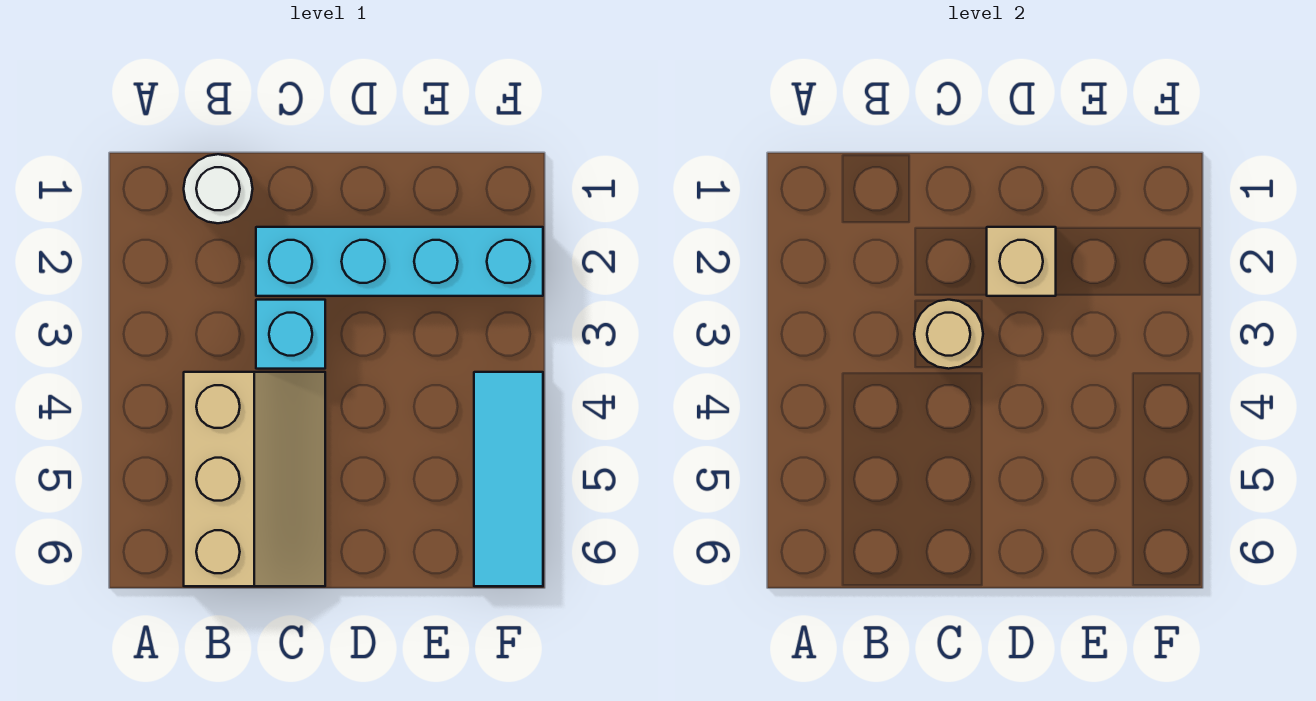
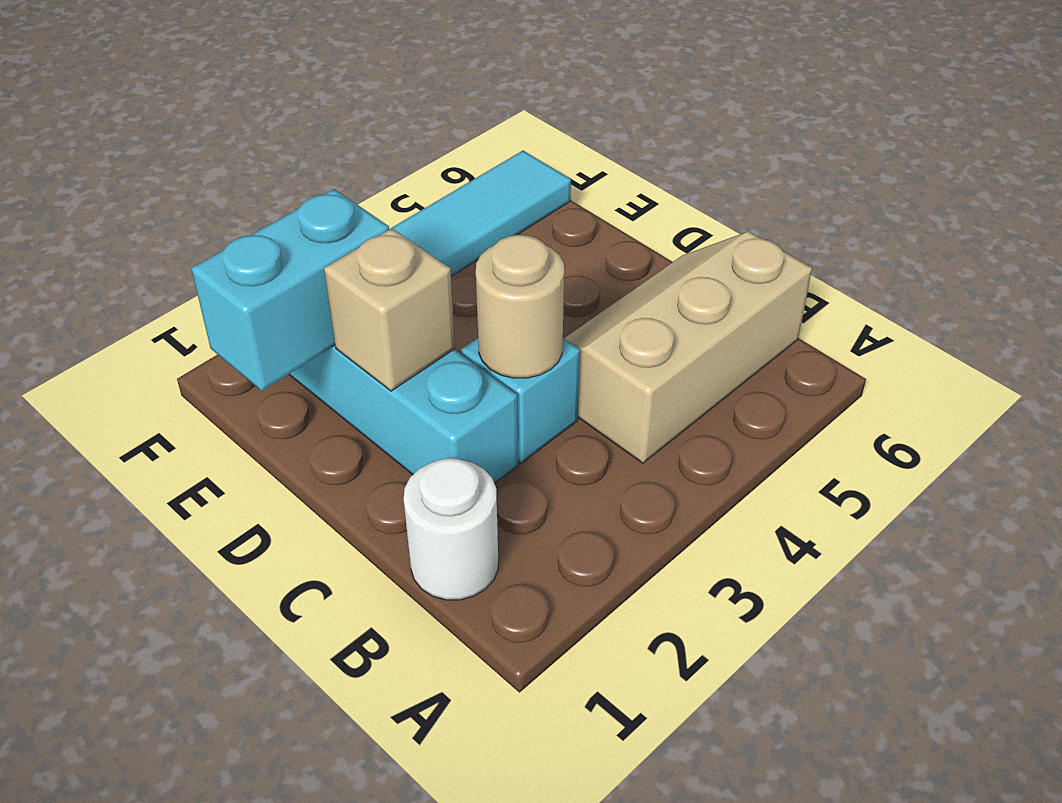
none -> cyan 1x2 brick [191,189,389,391]

